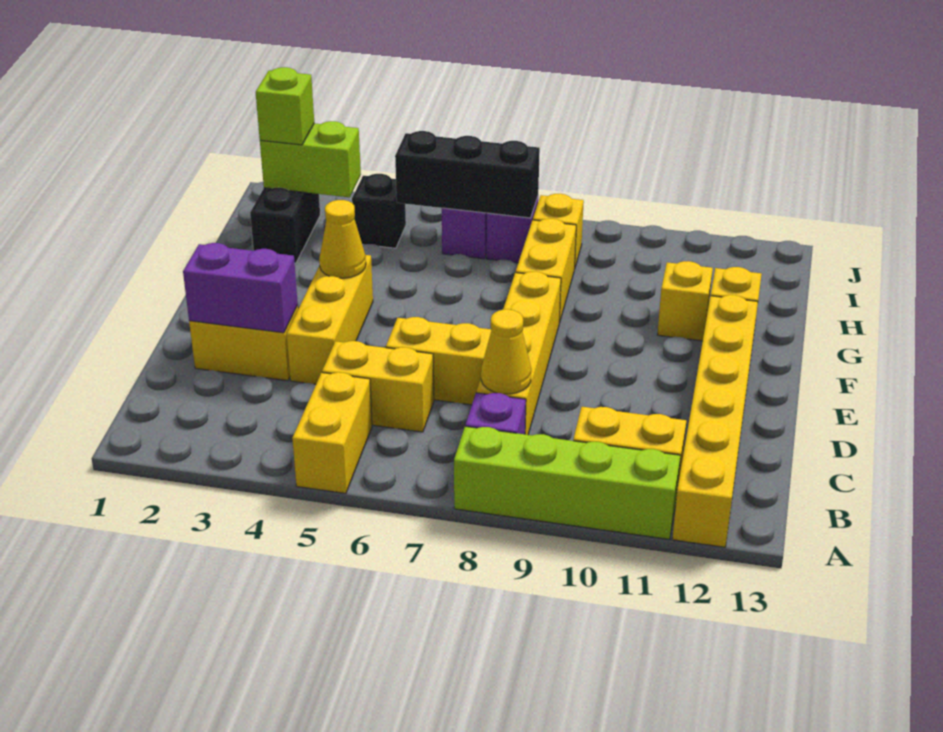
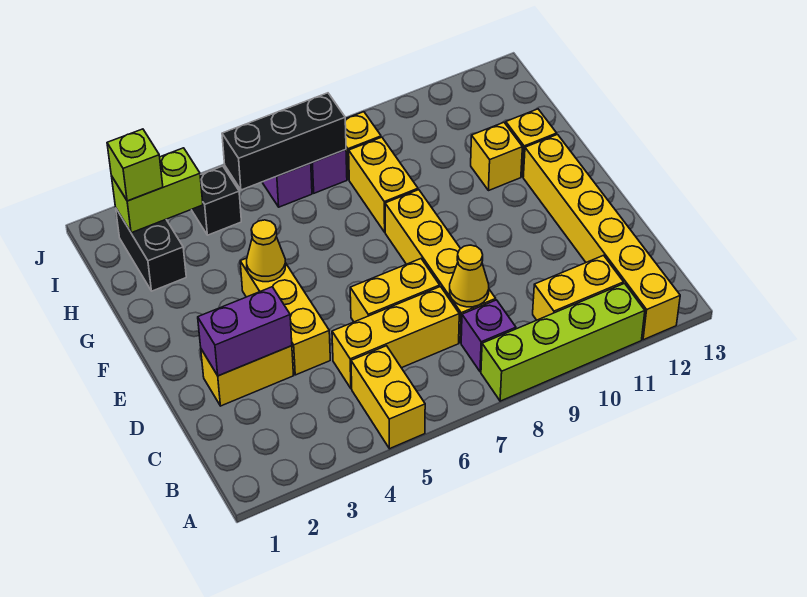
yellow 1x2 brick [322,341,434,432] -> yellow 1x3 brick [332,287,459,389]

